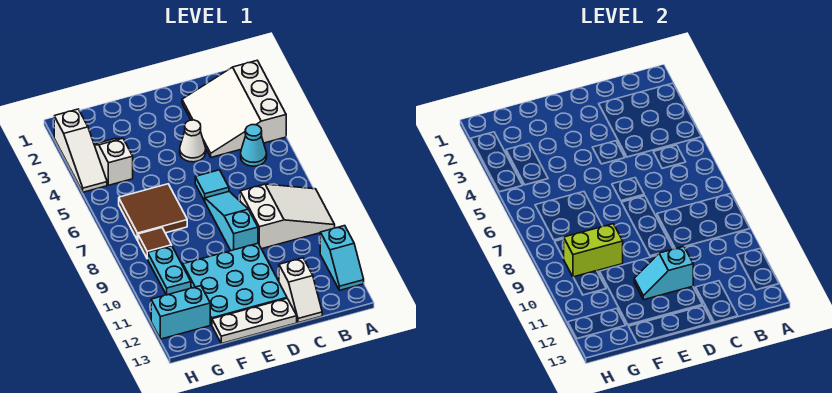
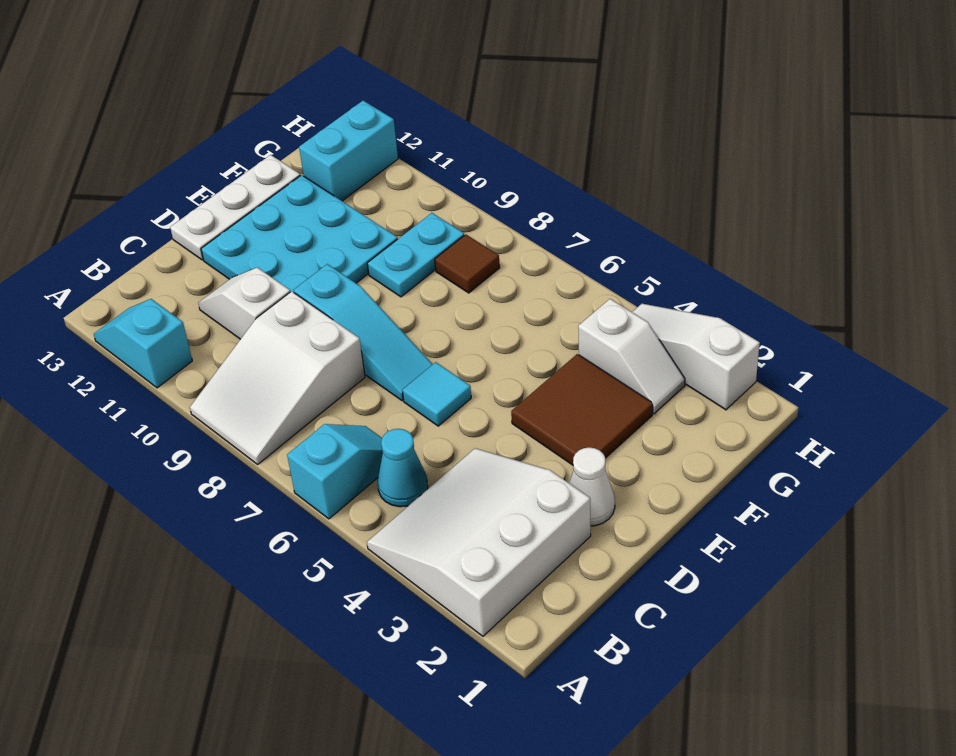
white 3x3 slope [182,61,286,157] -> white 3x3 slope turned to [367,448,591,636]
white 1x2 slope [279,258,322,323] -> white 1x2 slope moved to [198,267,290,339]
white 1x1 cone [180,120,206,162] -> white 1x1 cone moved to [569,447,615,526]
cyan 1x2 slope [634,247,693,300] -> cyan 1x2 slope moved to [287,424,383,519]
brown 2x2 tile [119,184,187,240] -> brown 2x2 tile moved to [511,354,653,465]
lime 1x2 brick [564,224,623,277] -> none
cyan 1x2 plate [147,246,191,295] -> cyan 1x2 plate turned to [367,213,464,297]

